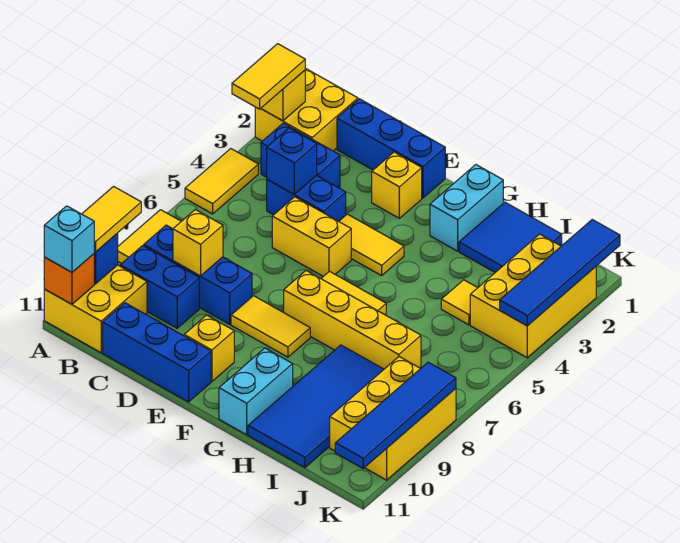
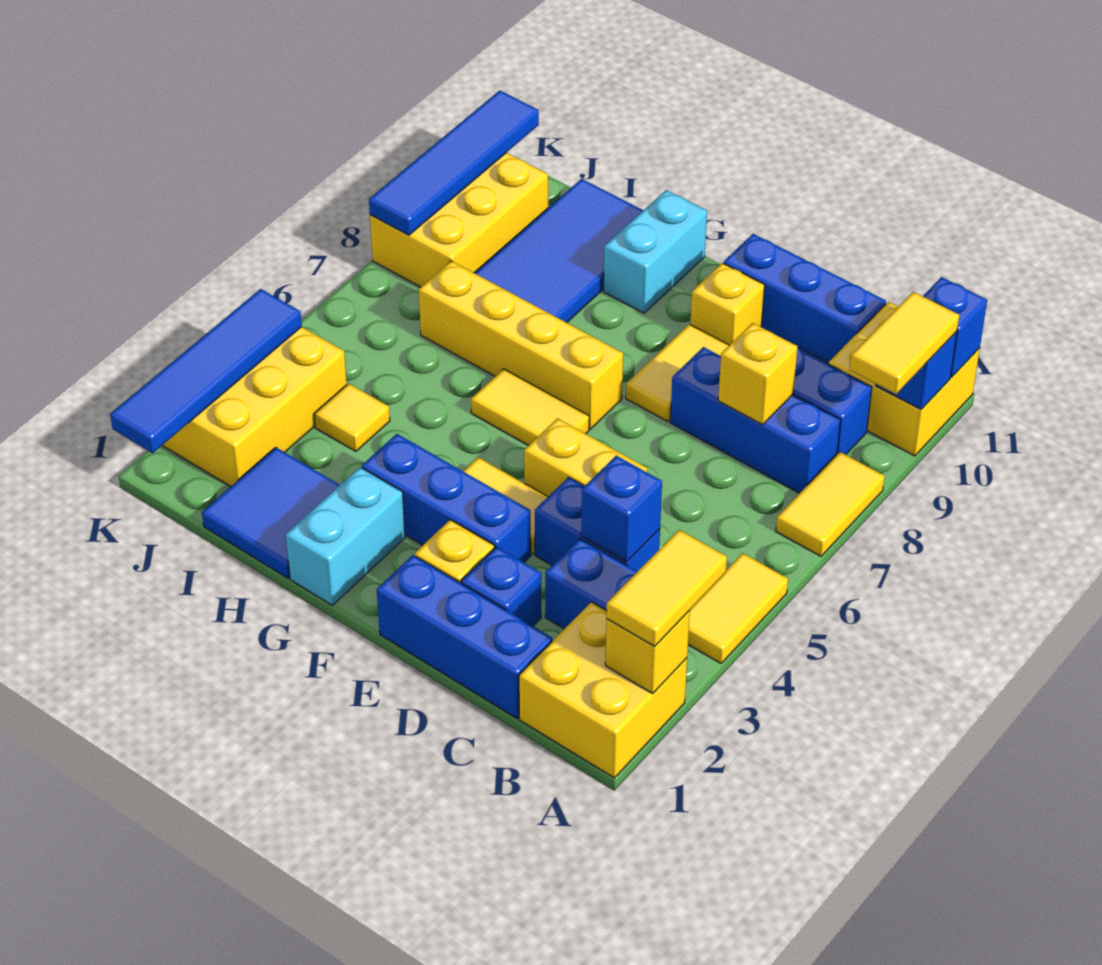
orange 1x1 brick [44,254,94,304] -> blue 1x1 brick [923,277,987,377]
cyan 1x1 brick [44,206,94,272] -> none
none -> blue 1x1 brick [461,547,541,626]
none -> blue 1x3 brick [362,434,531,562]
yellow 1x2 tile [231,296,310,357] -> yellow 1x2 tile turned to [626,324,729,422]

